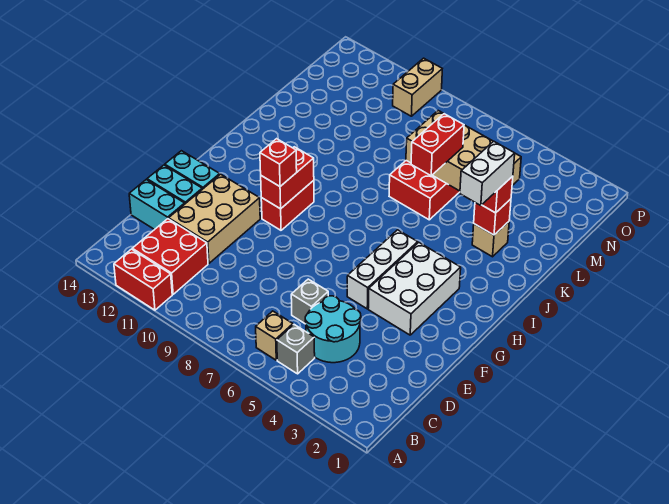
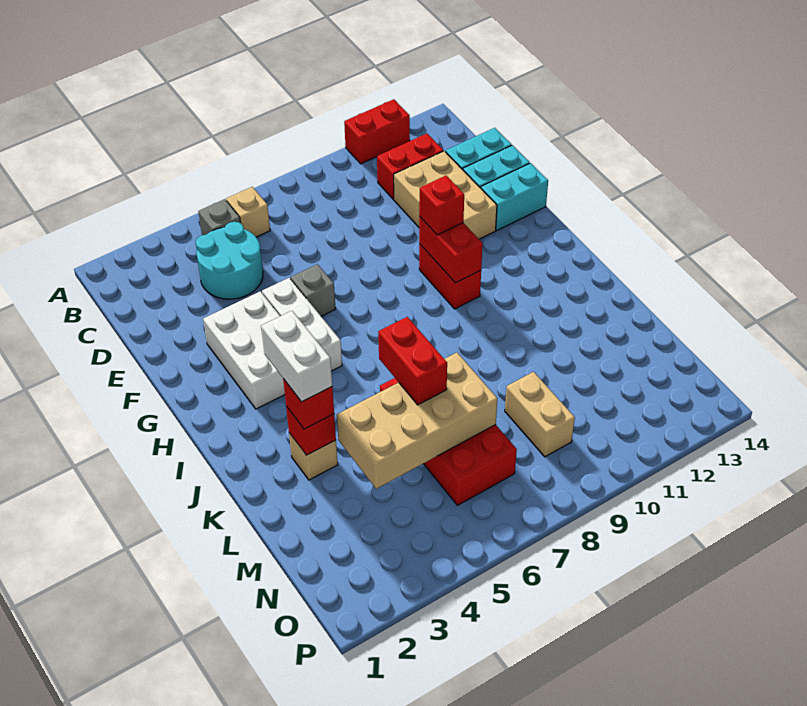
red 2x2 brick [132,219,208,294] -> red 1x2 brick [377,134,443,199]
grey 1x1 brick [291,279,328,324] -> grey 1x1 brick moved to [291,264,336,316]
tan 1x2 brick [393,58,442,116] -> tan 1x2 brick moved to [505,372,575,457]

